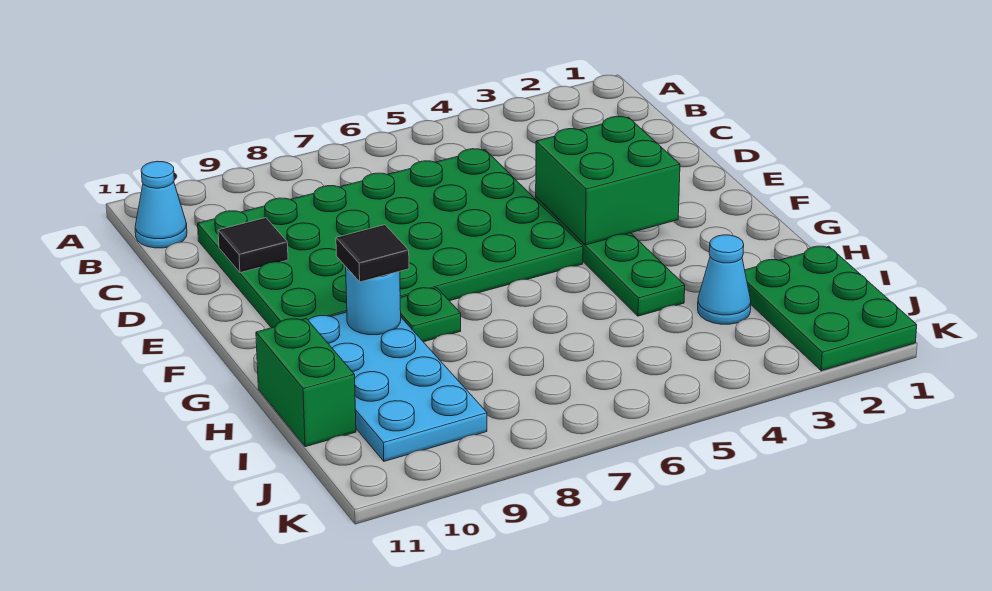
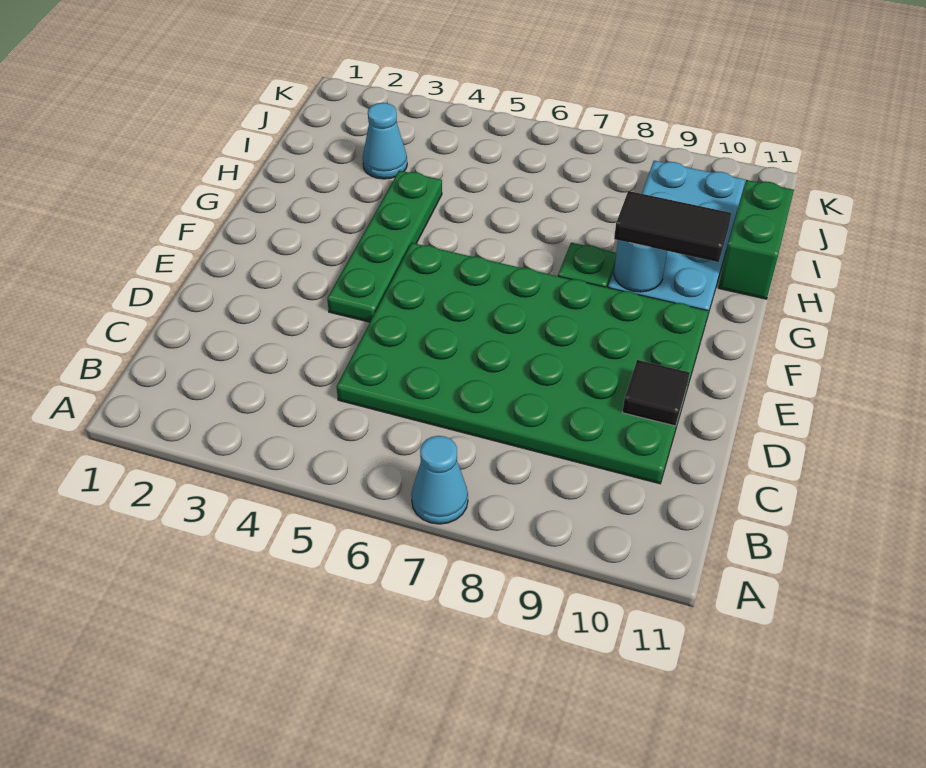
cyan 1x1 cone [135,161,187,248] -> cyan 1x1 cone moved to [411,436,468,524]
green 2x2 brick [536,116,680,245] -> none
black 1x1 tile [336,225,409,282] -> black 1x2 tile [614,191,732,262]
green 2x3 plate [745,246,917,371] -> none

